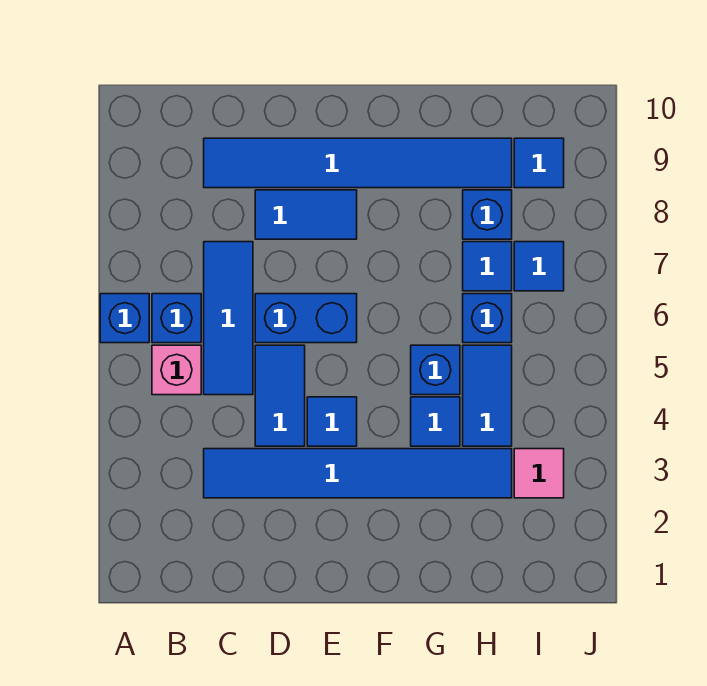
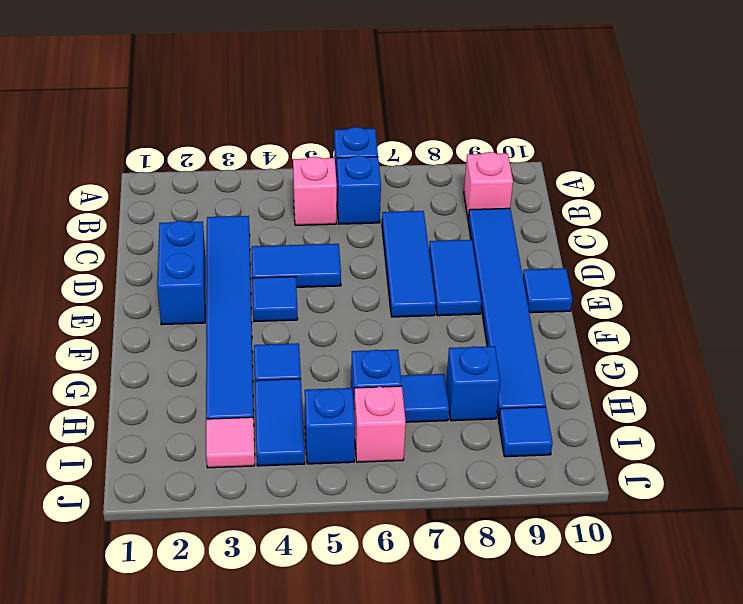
none -> pink 1x1 brick [464,152,513,219]
blue 1x3 tile [204,242,253,395] -> blue 1x3 tile turned to [382,211,436,317]
blue 1x2 brick [255,294,357,343] -> blue 1x2 brick moved to [157,221,205,325]
blue 1x1 brick [411,345,460,395] -> blue 1x1 brick moved to [305,388,355,464]
blue 1x2 tile [463,345,512,446] -> blue 1x2 tile turned to [255,379,305,466]
none -> pink 1x1 brick [354,386,406,462]
blue 1x1 tile [514,242,564,291] -> blue 1x1 tile moved to [523,268,572,313]

